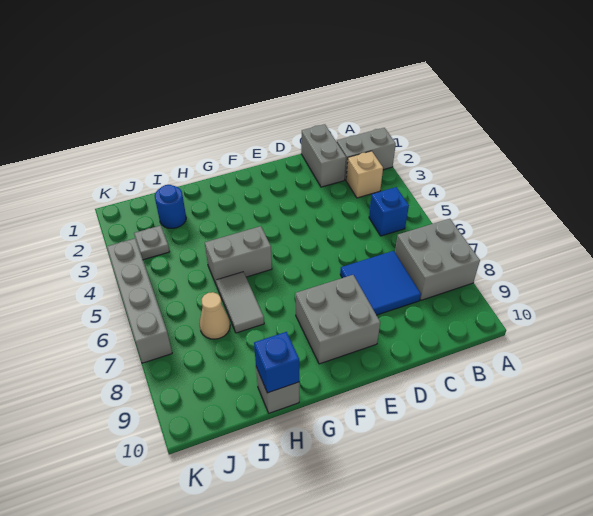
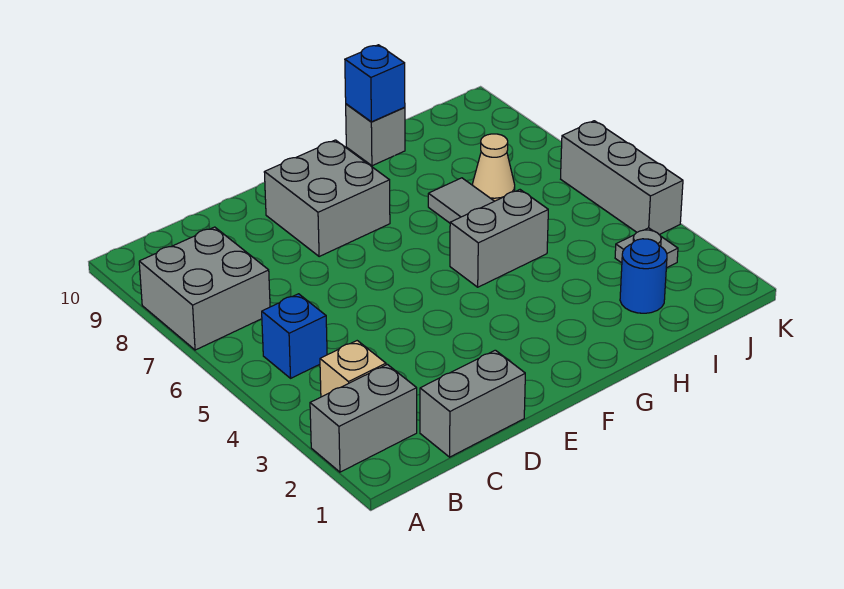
grey 1x2 brick [301,124,346,187] -> grey 1x2 brick turned to [420,350,525,457]
blue 2x2 tile [340,251,421,315] -> none
grey 1x4 brick [107,238,172,363] -> grey 1x3 brick [561,121,683,235]

